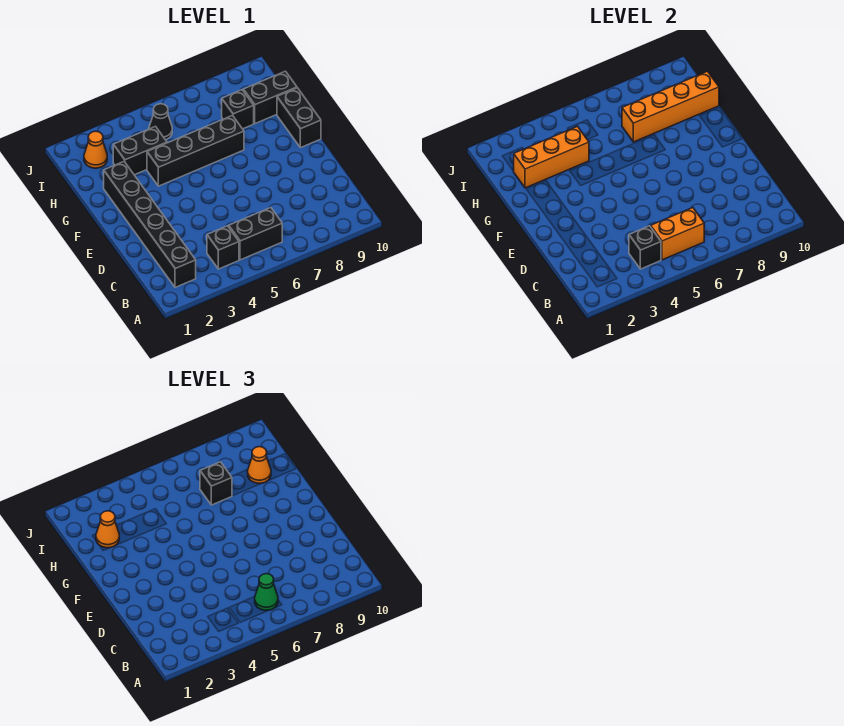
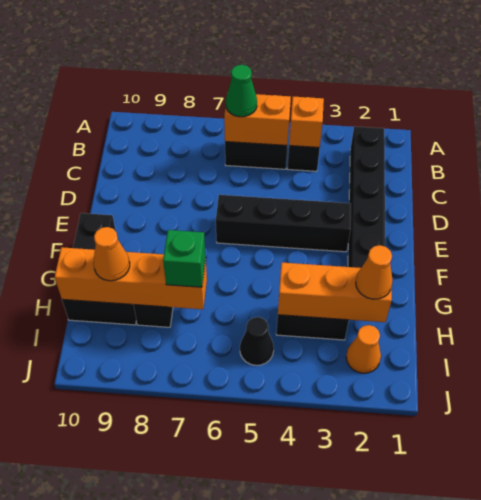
black 1x1 brick [629,226,661,269] -> orange 1x1 brick [289,97,324,148]
black 1x4 brick [147,116,244,186] -> black 1x4 brick moved to [216,195,351,252]
black 1x1 brick [200,462,232,505] -> green 1x1 brick [163,230,206,287]

